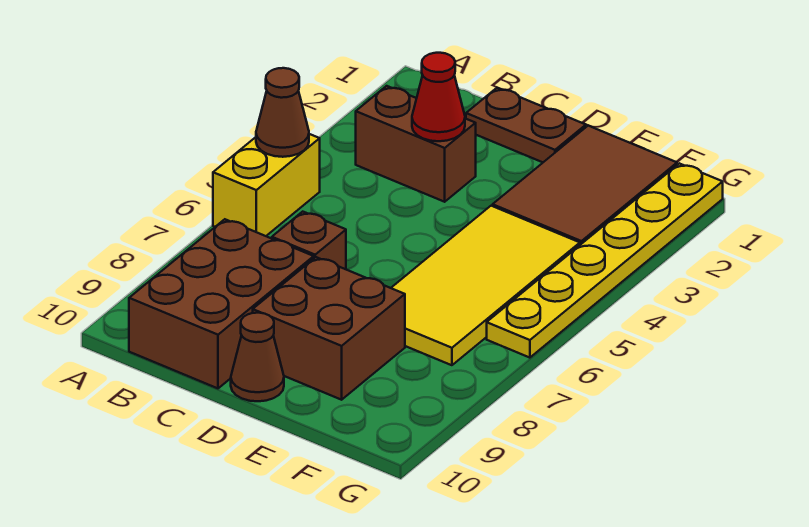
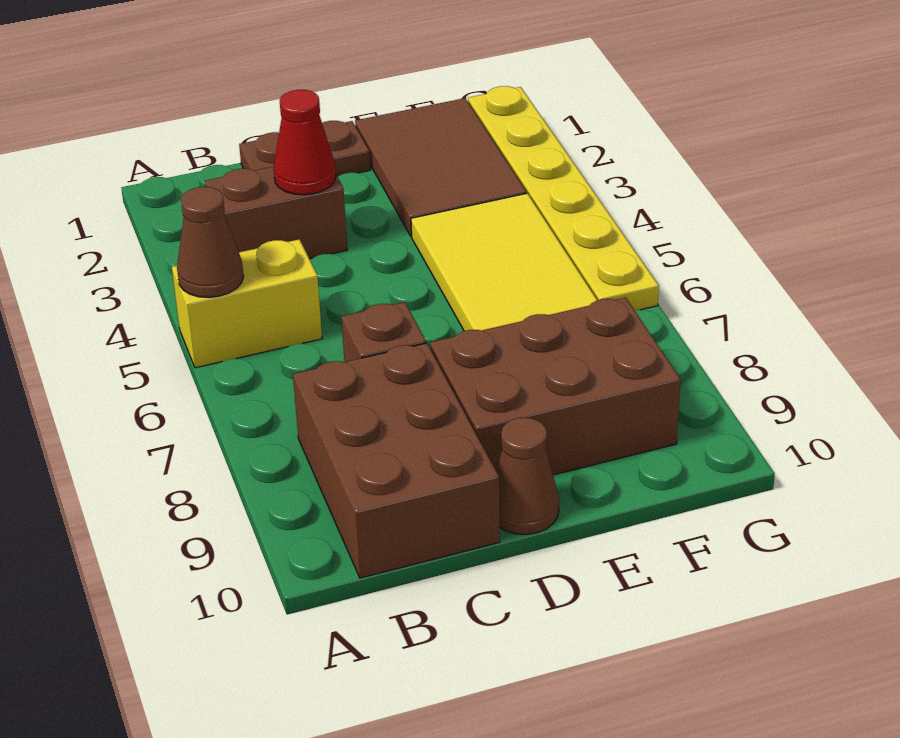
yellow 1x2 brick [213,134,320,236] -> yellow 1x2 brick turned to [172,239,322,368]
brown 2x2 brick [253,257,405,400] -> brown 2x3 brick [430,297,681,475]

